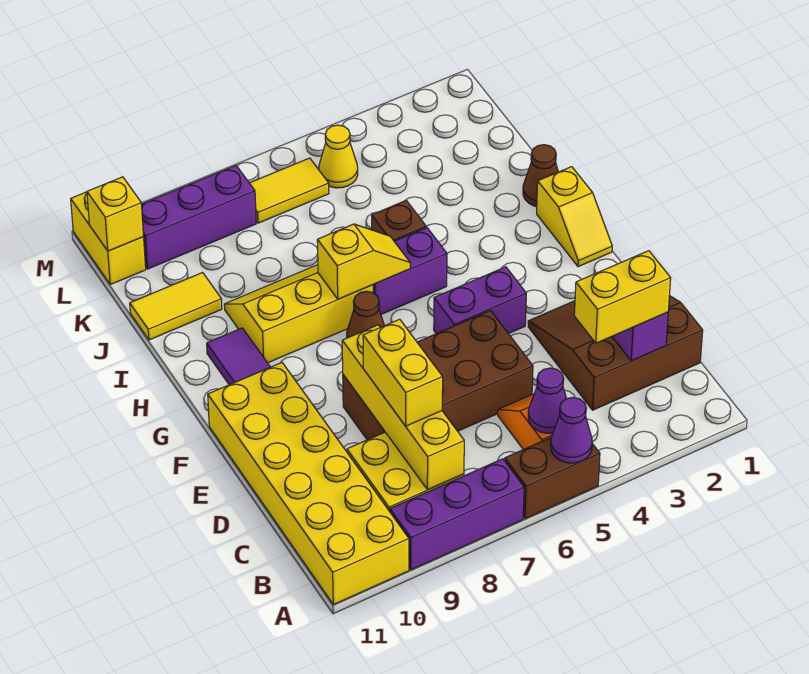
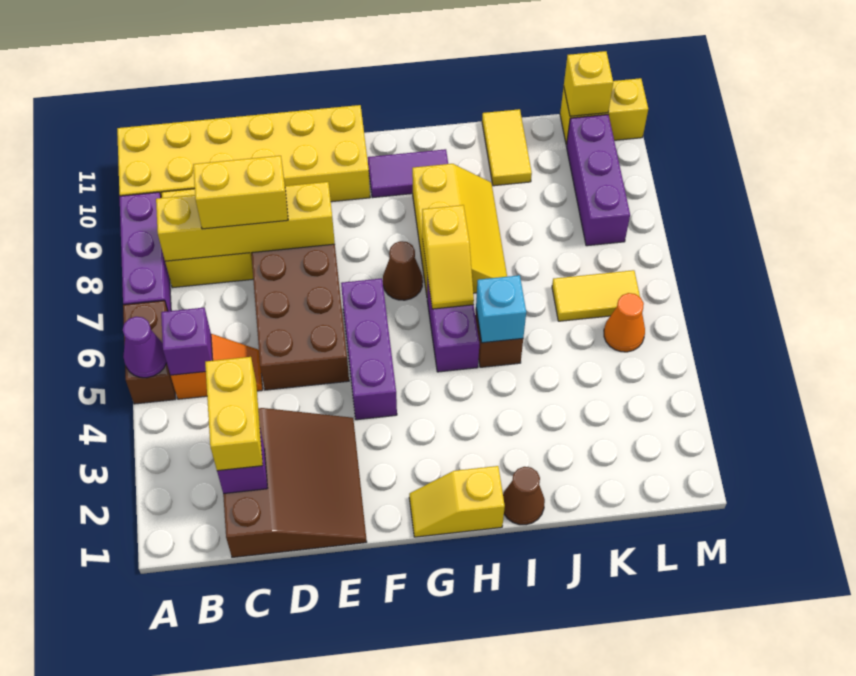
purple 1x1 cone [528,368,566,433] -> purple 1x1 brick [161,308,213,375]
purple 1x2 brick [434,267,526,334] -> purple 1x3 brick [341,278,397,420]
none -> cyan 1x1 brick [476,275,526,343]
yellow 1x1 cone [319,125,358,188] -> orange 1x1 cone [604,293,645,352]
yellow 1x2 tile [250,158,329,223] -> yellow 1x2 tile turned to [552,270,640,321]

